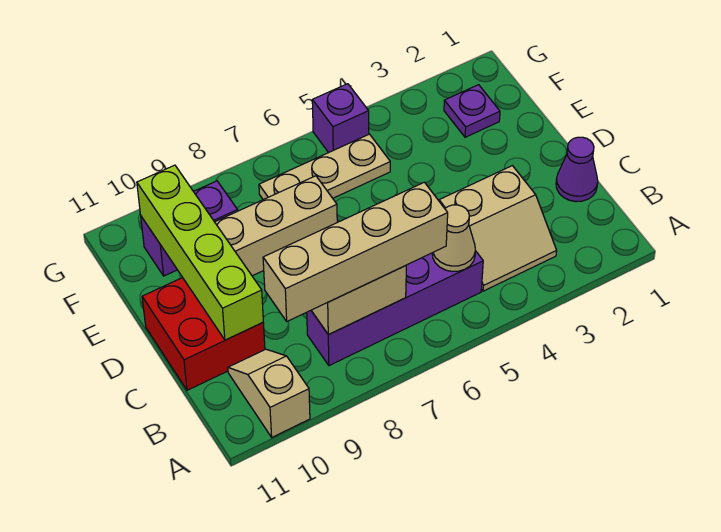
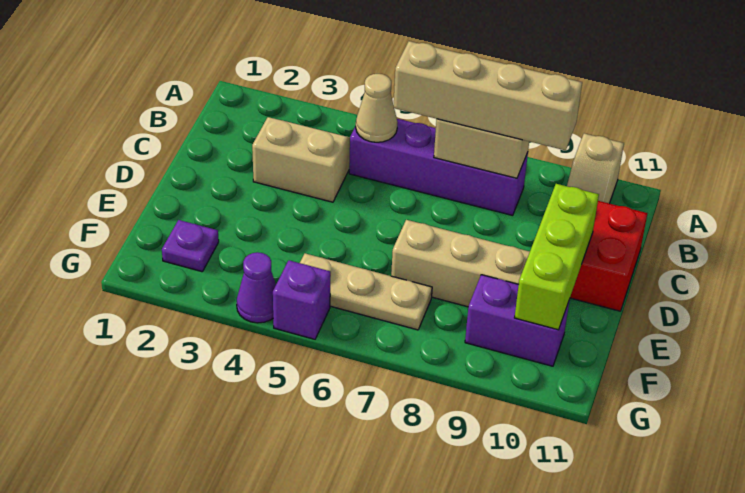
purple 1x1 cone [556,137,598,202] -> purple 1x1 cone moved to [237,252,276,323]
lime 1x4 brick [137,165,263,340] -> lime 1x3 brick [515,184,599,330]

